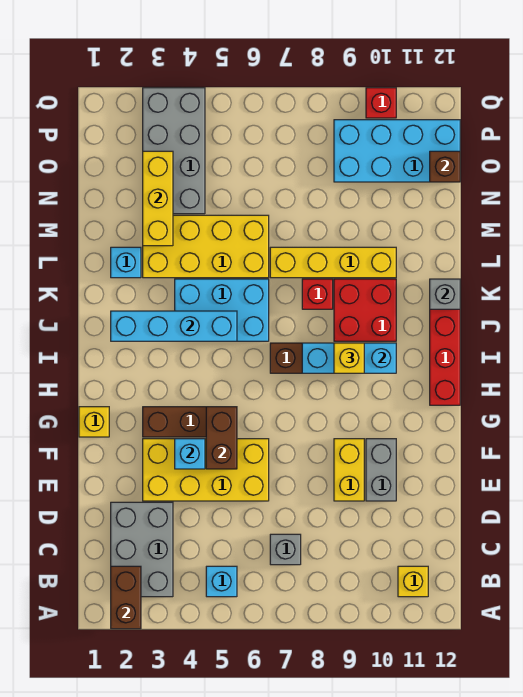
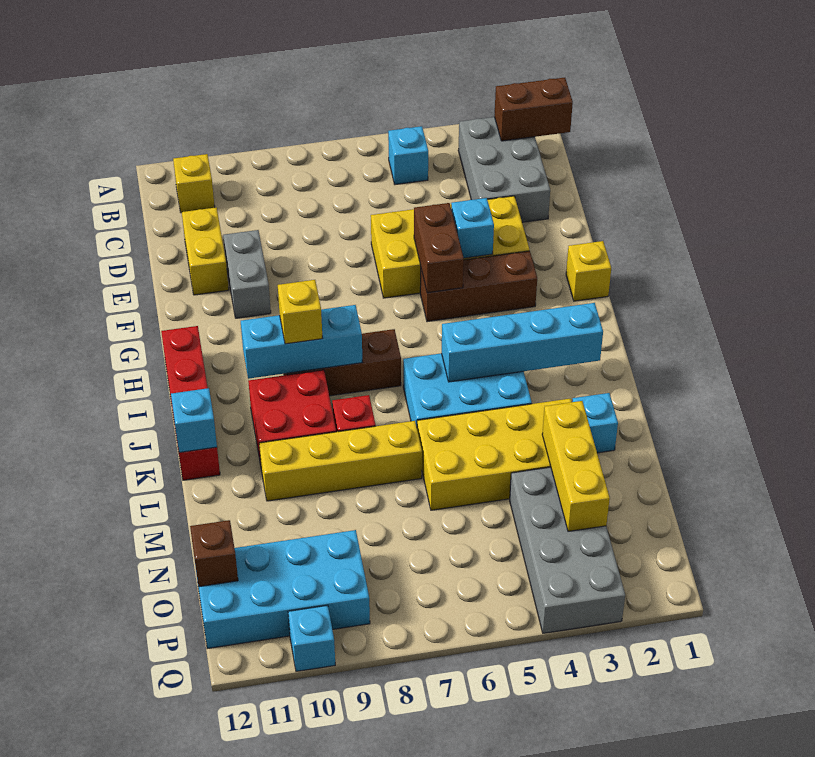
brown 1x2 brick [111,566,141,629] -> brown 1x2 brick turned to [494,78,573,141]
grey 1x1 brick [270,534,301,565] -> none
yellow 1x2 brick [334,439,364,501] -> yellow 1x2 brick moved to [182,208,229,295]
grey 1x1 brick [430,279,460,309] -> cyan 1x1 brick [171,388,217,453]
red 1x1 brick [366,88,396,118] -> cyan 1x1 brick [288,605,335,671]

